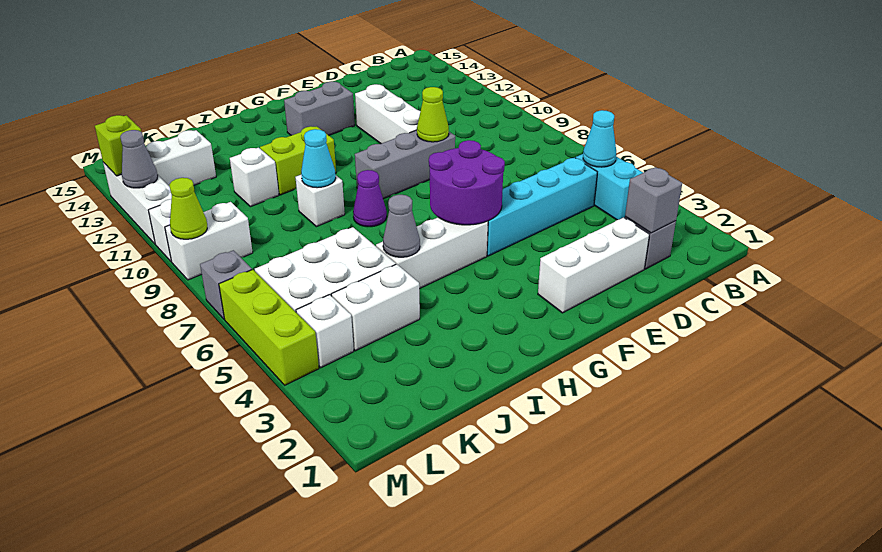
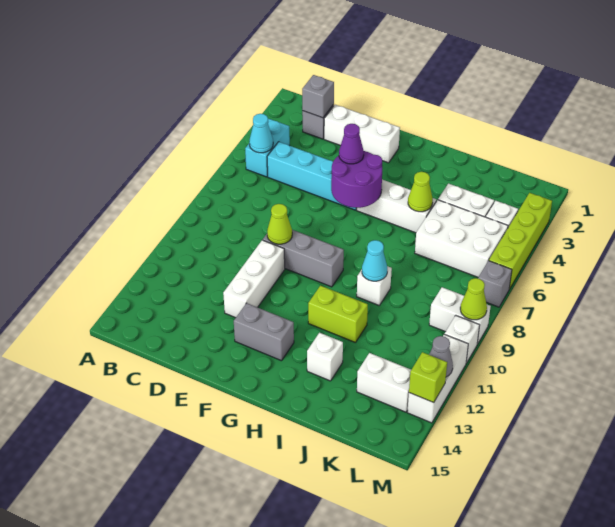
purple 1x1 cone [353,170,387,227] -> purple 1x1 cone moved to [339,124,364,164]
grey 1x1 cone [383,195,420,257] -> lime 1x1 cone [408,172,433,212]
white 1x1 brick [230,148,279,207] -> white 1x1 brick moved to [307,333,343,381]
lime 1x3 brick [219,270,319,385] -> lime 1x4 brick [489,193,552,289]

